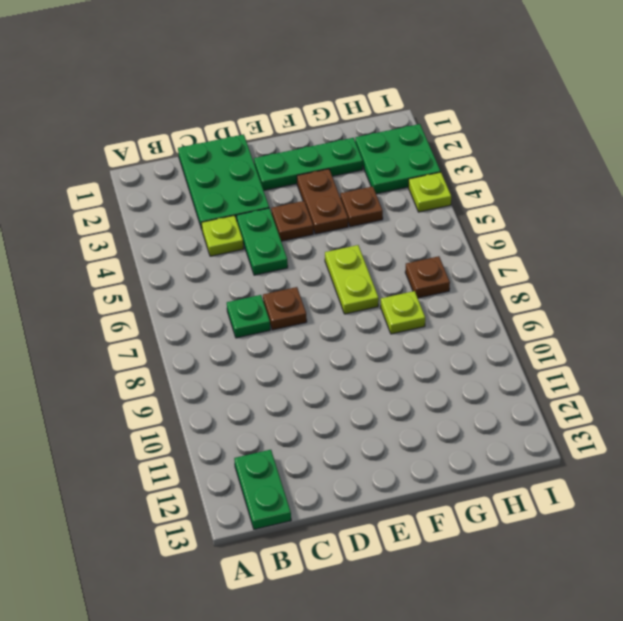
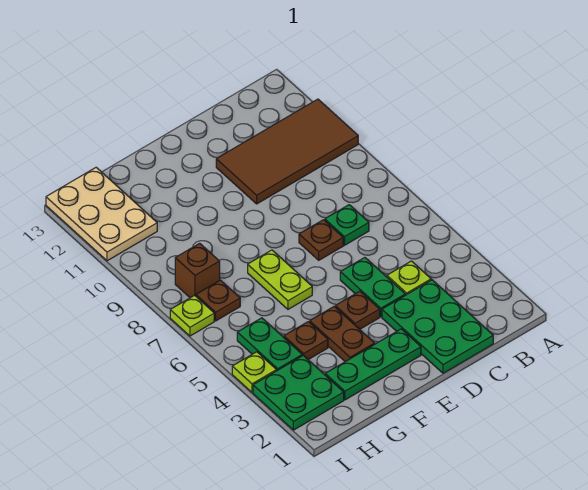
none -> brown 2x4 tile [216,99,358,204]
green 1x2 plate [234,450,291,529] -> green 1x2 plate moved to [237,318,302,371]
lime 1x1 plate [381,291,425,334] -> lime 1x1 plate moved to [170,295,214,336]
none -> brown 1x1 brick [175,243,220,298]
none -> tan 2x3 plate [46,167,157,261]

